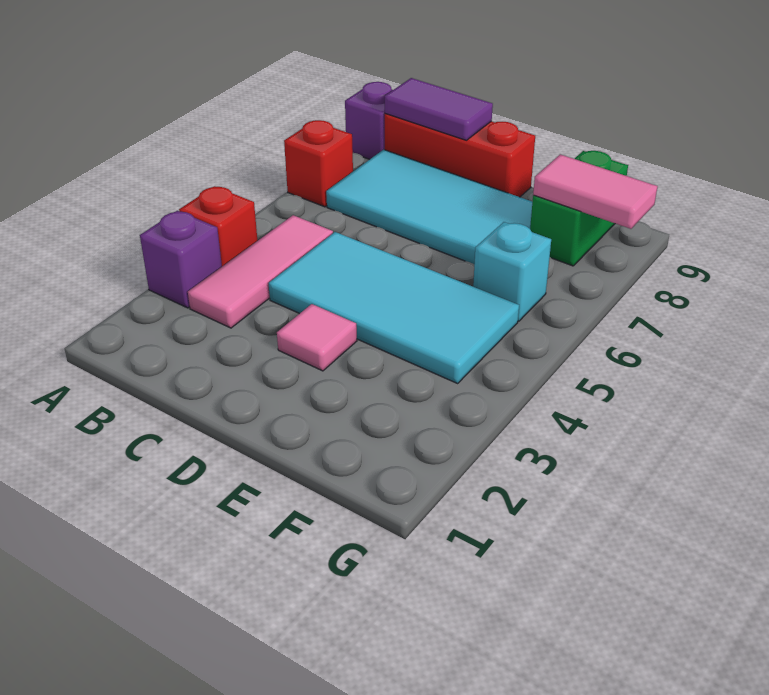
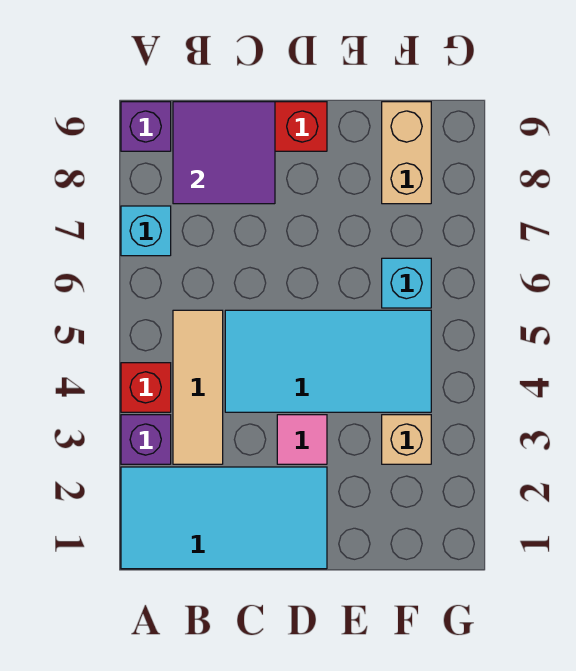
red 1x1 brick [284,120,353,207] -> cyan 1x1 brick [121,206,171,256]
pink 1x3 tile [188,215,333,328] -> tan 1x3 tile [173,310,223,464]
cyan 2x4 tile [326,150,532,264] -> cyan 2x4 tile moved to [121,467,327,569]
purple 1x2 tile [384,78,493,140] -> purple 2x2 tile [173,102,275,204]
none -> tan 1x1 brick [382,415,431,464]
green 1x2 brick [530,151,628,266] -> tan 1x2 brick [382,102,431,204]
pink 1x2 tile [533,154,658,229] -> none

